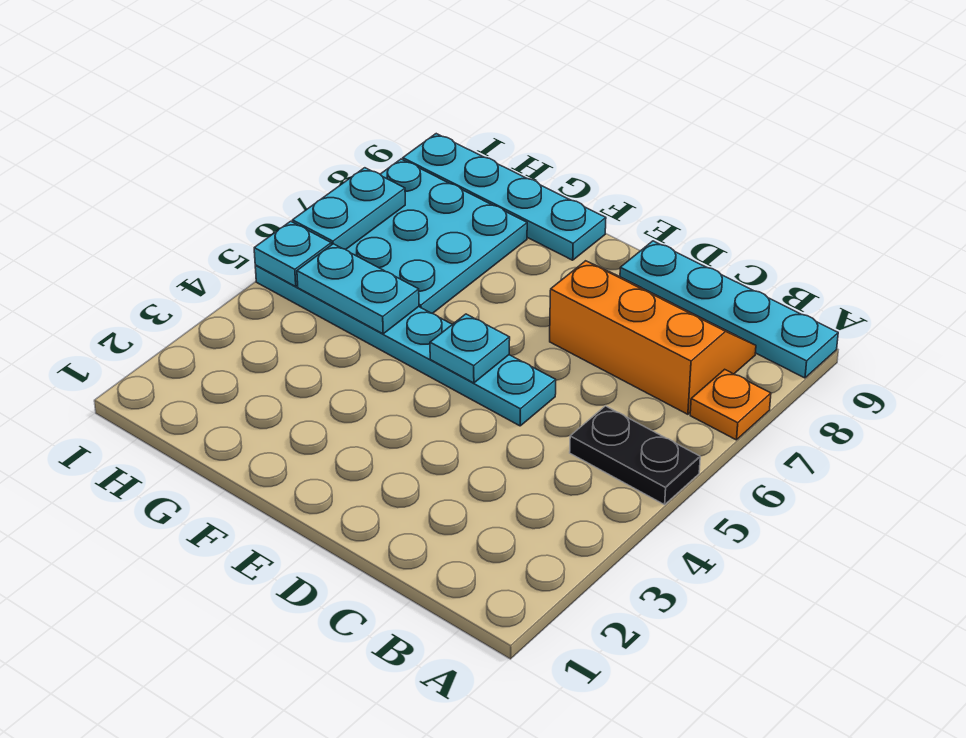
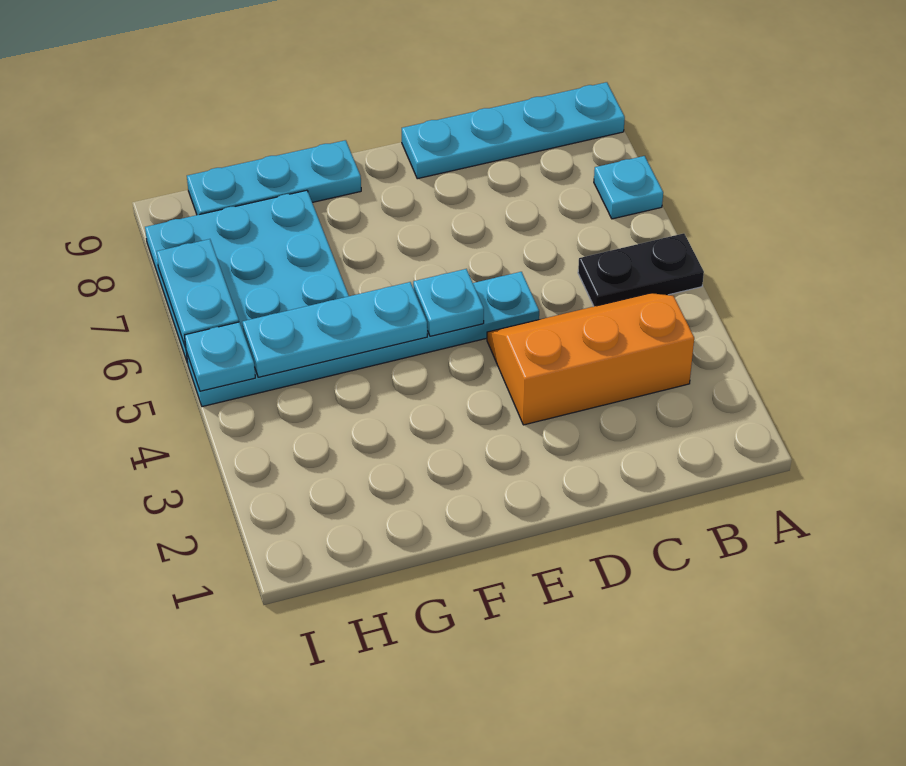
orange 1x1 plate [690,369,771,440] -> cyan 1x1 plate [594,156,663,219]
orange 2x3 slope [550,261,756,414] -> orange 2x3 slope moved to [487,293,694,425]
cyan 1x4 plate [403,134,606,260] -> cyan 1x3 plate [187,140,361,215]
cyan 1x2 plate [297,244,419,334] -> cyan 1x3 plate [242,282,427,377]

